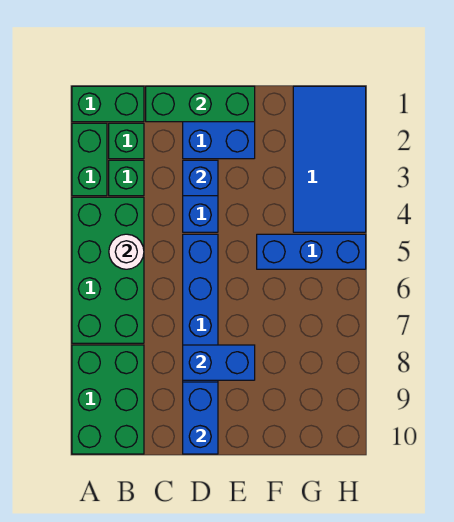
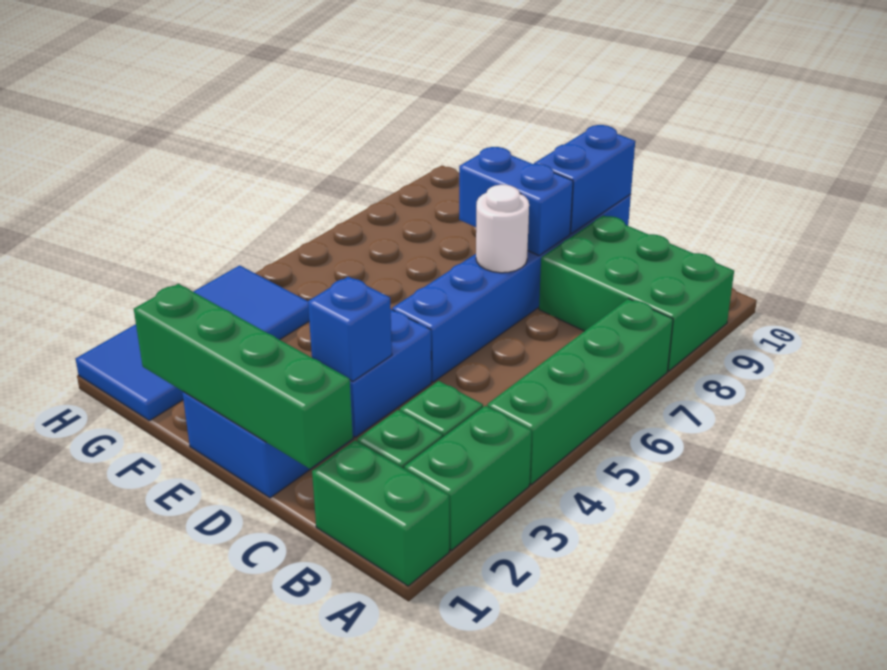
green 2x4 brick [72,197,144,343] -> green 1x4 brick [487,299,673,484]
green 2x3 brick [72,345,144,454] -> green 2x3 brick turned to [539,216,734,371]
white 1x1 round brick [109,234,144,269] -> white 1x1 round brick moved to [476,185,529,273]
green 1x3 brick [146,86,255,122] -> green 1x4 brick [134,284,353,469]
blue 1x3 brick [257,234,366,269] -> none

